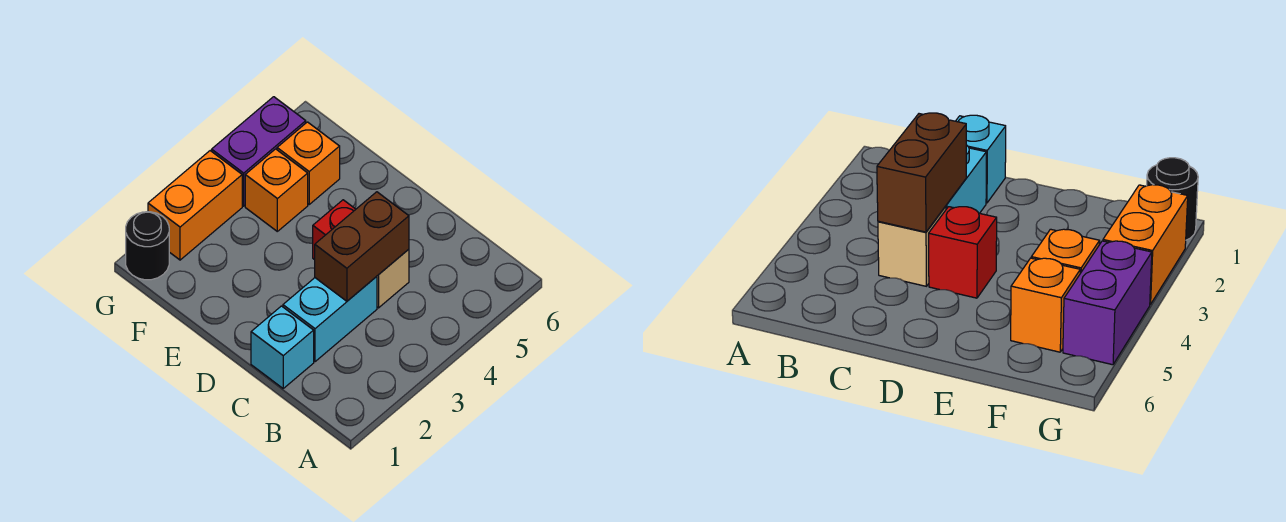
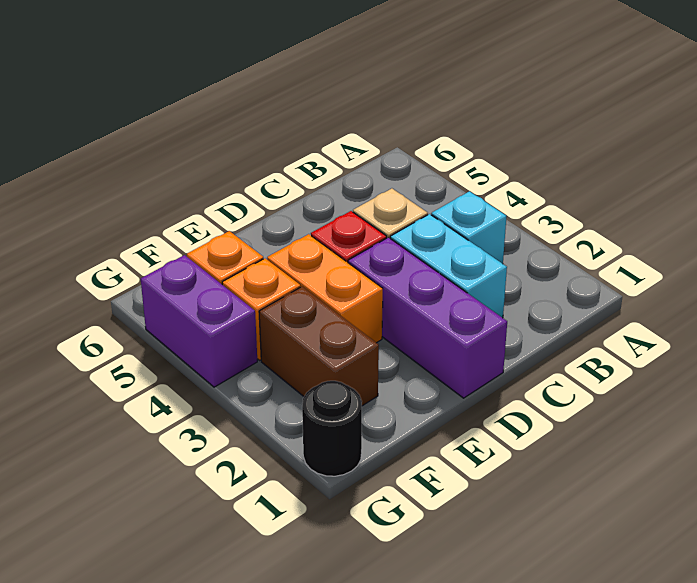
cyan 1x1 brick [251,306,314,388] -> cyan 1x1 brick moved to [431,191,506,264]
brown 1x2 brick [315,192,409,301] -> brown 1x2 brick moved to [259,287,379,406]
none -> purple 1x3 brick [348,237,507,398]
orange 1x2 brick [148,151,242,260] -> orange 1x2 brick moved to [267,234,383,343]

